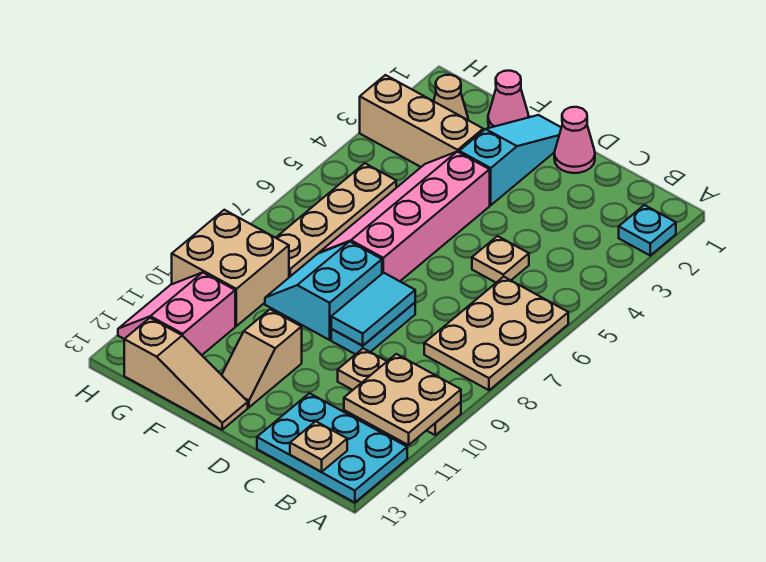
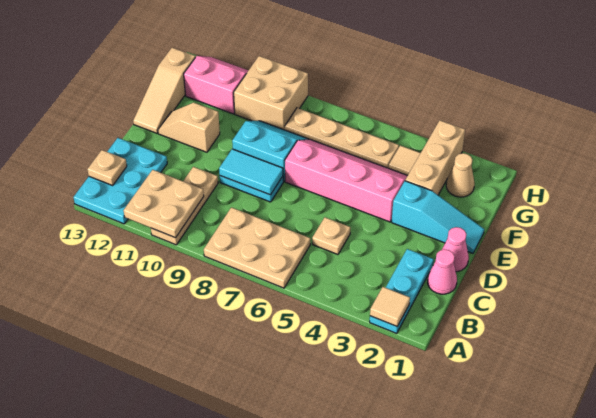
cyan 1x1 plate [619,205,676,255] -> cyan 1x3 plate [370,249,434,333]
none -> tan 1x1 tile [370,287,410,326]
pink 1x1 cone [488,71,529,128] -> pink 1x1 cone moved to [428,249,457,294]
none -> tan 1x1 tile [389,145,420,175]

